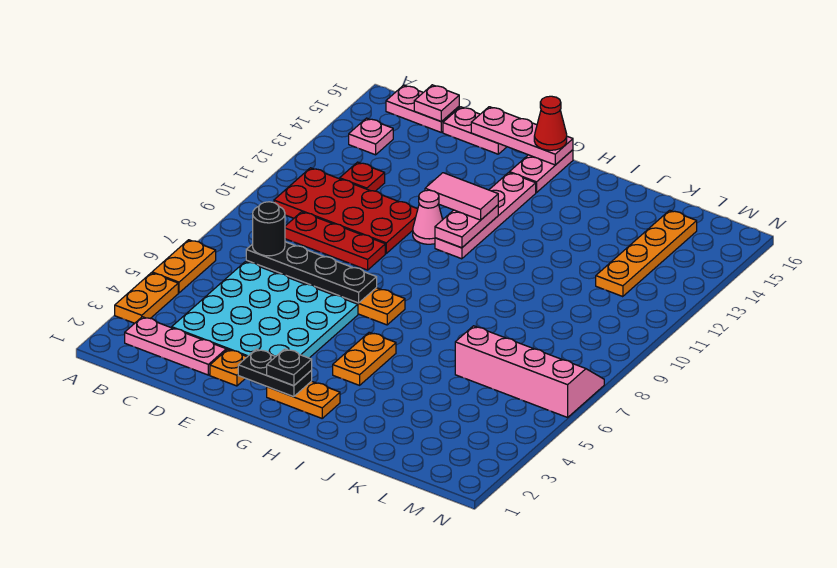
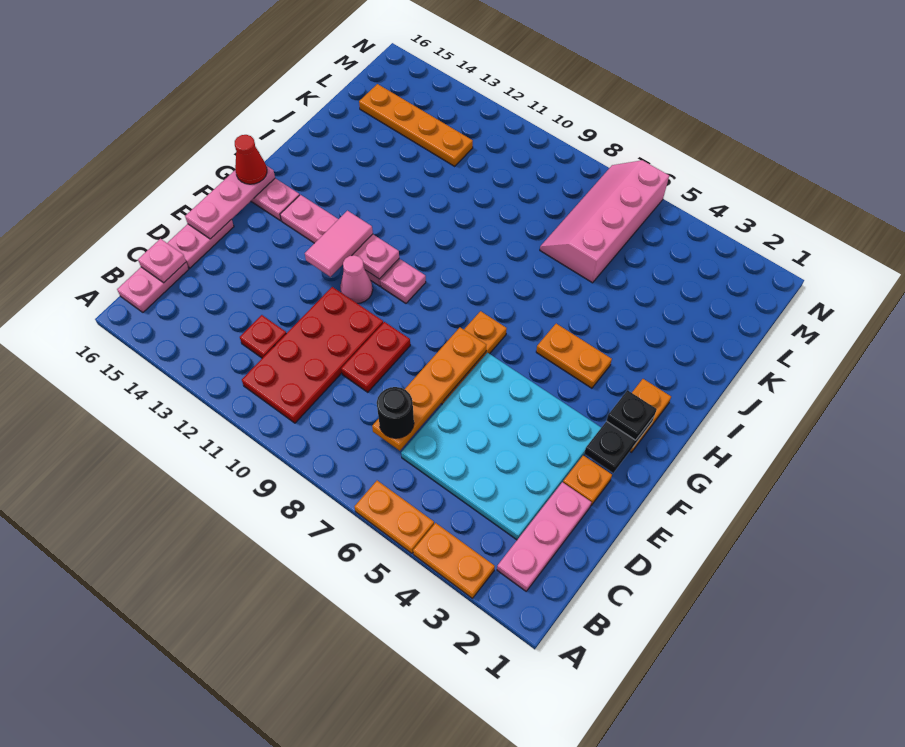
pink 1x1 plate [349,118,393,155] -> pink 1x1 plate moved to [381,259,426,303]
black 1x4 plate [246,242,377,303] -> orange 1x4 plate [372,327,486,451]
red 1x3 plate [285,212,385,270] -> red 1x2 plate [341,322,410,392]

